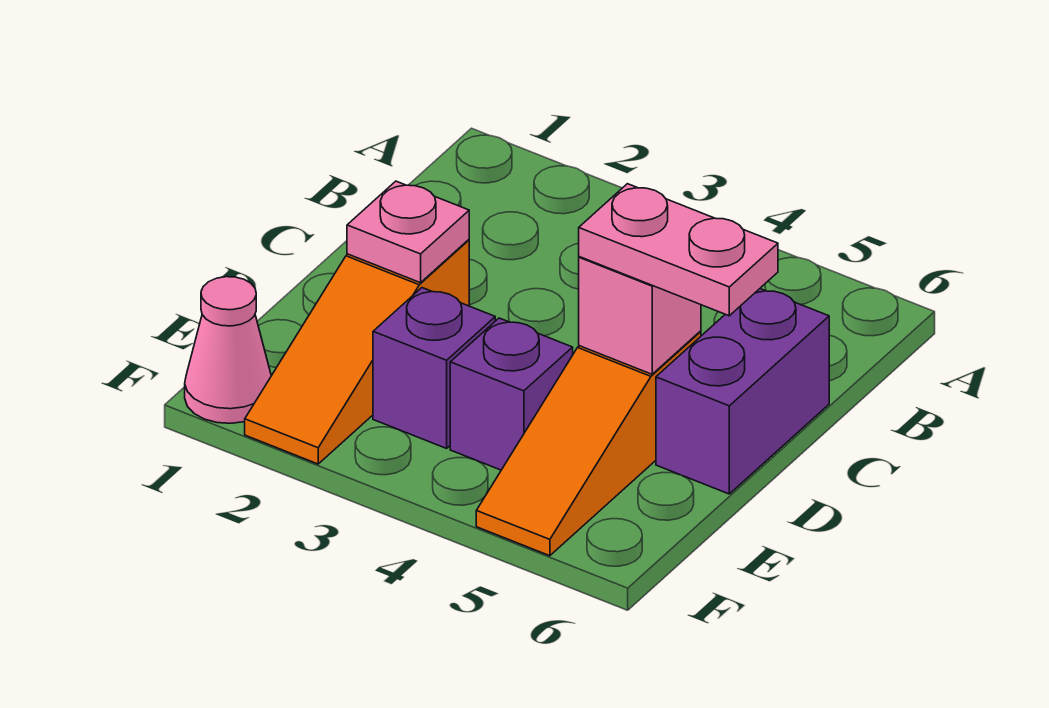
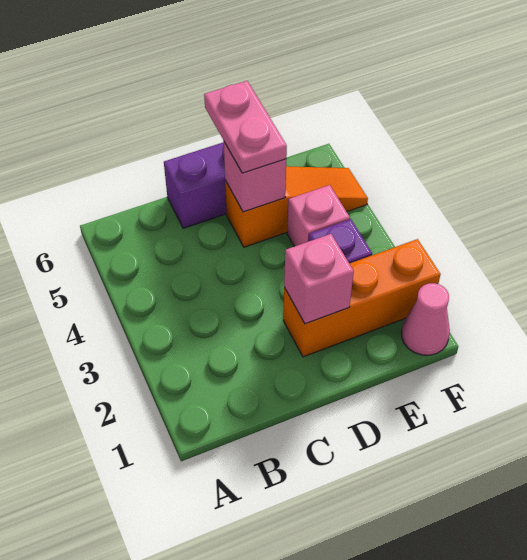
orange 1x3 slope [245,240,469,464] -> orange 1x3 brick [283,239,441,357]
pink 1x1 plate [347,181,469,283] -> pink 1x1 brick [284,234,354,324]
purple 1x1 brick [450,318,573,470] -> pink 1x1 brick [287,185,350,247]

